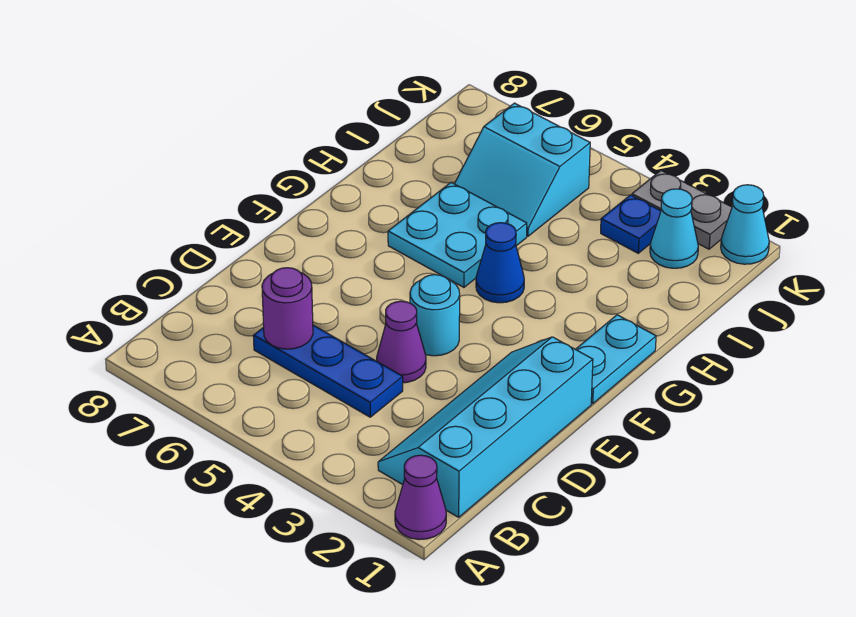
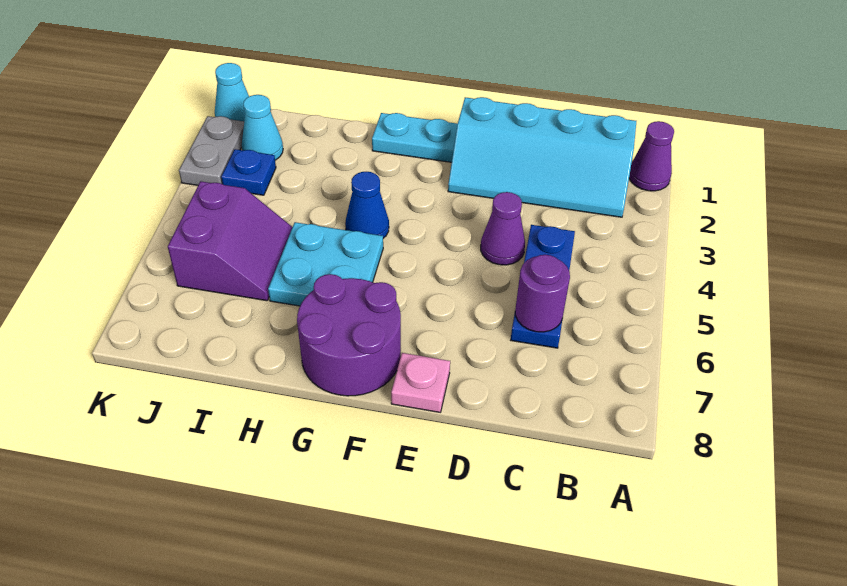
cyan 1x1 round brick [410,275,460,356] -> none
none -> pink 1x1 plate [391,353,450,412]
none -> purple 2x2 round brick [297,274,401,396]
cyan 2x2 slope [455,103,590,236] -> purple 2x2 slope [168,181,292,301]

